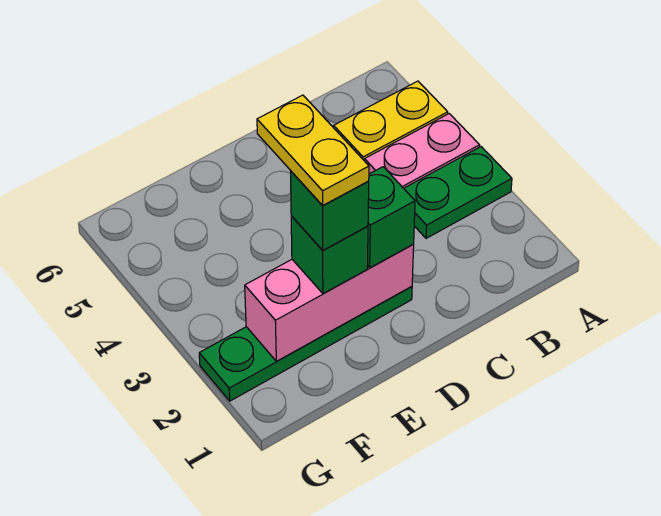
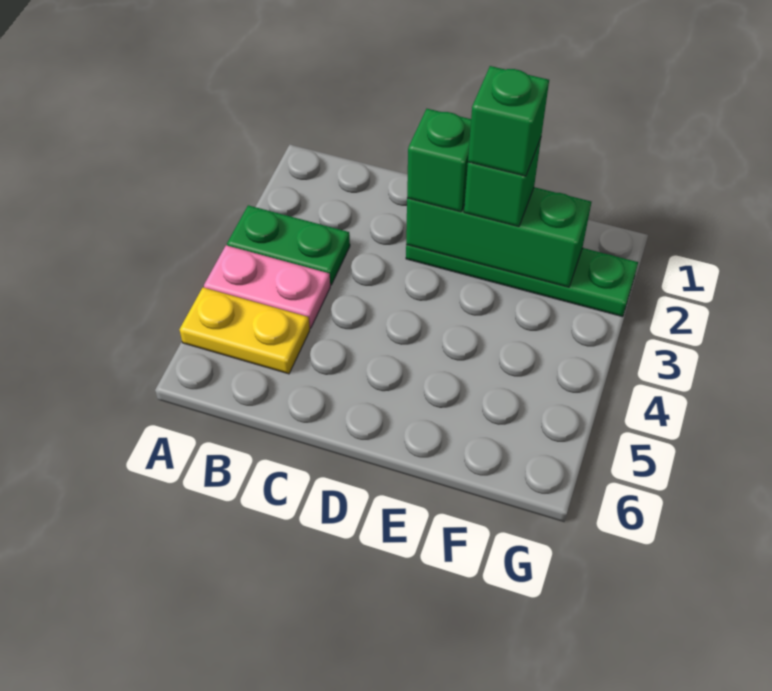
pink 1x3 brick [245,245,414,361] -> green 1x3 brick [406,187,591,287]
yellow 1x2 plate [257,95,369,206] -> none

